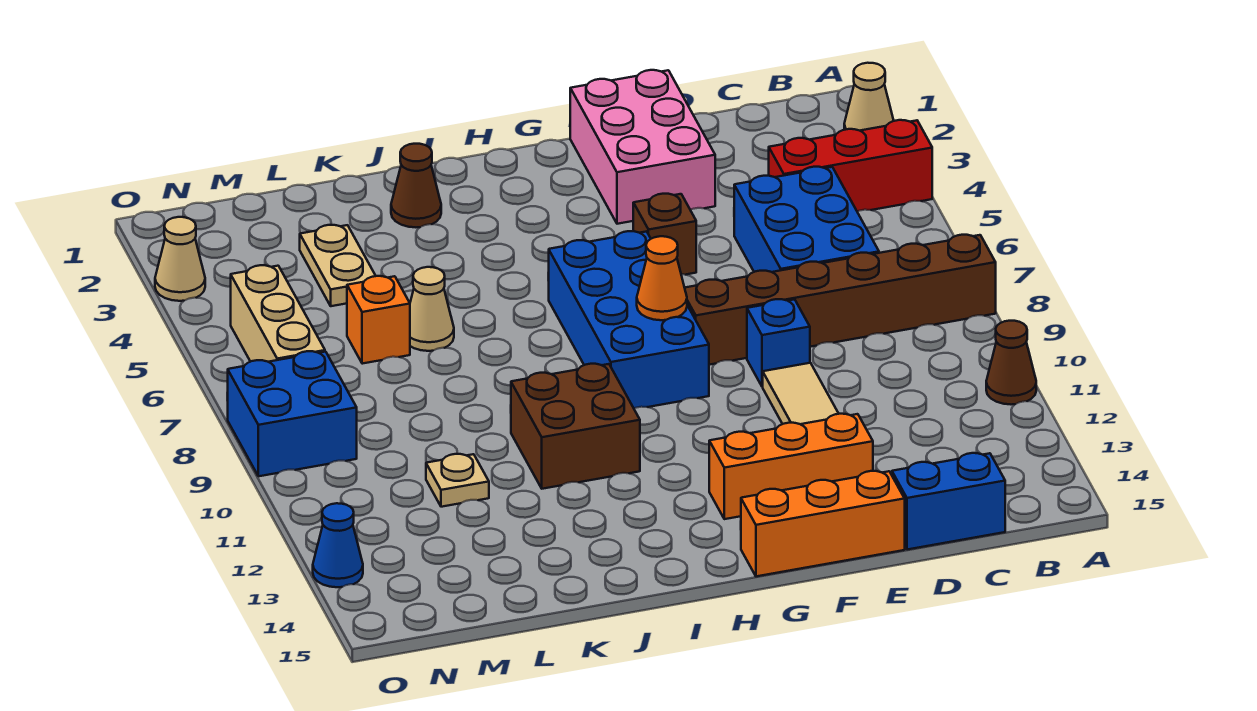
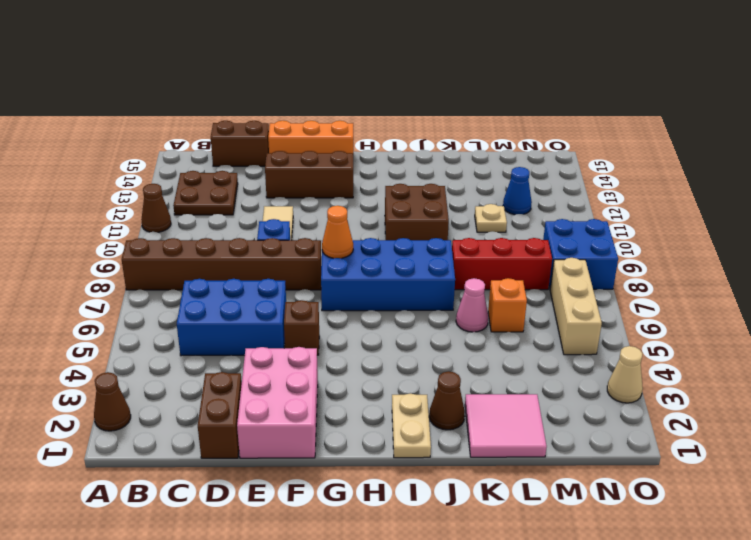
tan 1x1 cone [844,63,894,131] -> brown 1x1 cone [94,372,131,431]
red 1x3 brick [769,120,932,211] -> red 1x3 brick moved to [452,238,552,290]
none -> brown 2x2 plate [173,171,238,215]
blue 2x3 brick [734,167,879,272] -> blue 2x3 brick turned to [177,279,286,356]
blue 1x2 brick [892,453,1005,550] -> brown 1x2 brick [211,121,269,166]
none -> brown 1x2 brick [198,372,242,458]
orange 1x3 brick [709,414,873,519] -> brown 1x3 brick [265,151,353,198]
blue 2x4 brick [548,231,709,408] -> blue 2x4 brick turned to [321,238,455,311]
none -> pink 2x2 tile [465,394,547,457]
tan 1x1 cone [410,267,454,351] -> pink 1x1 cone [456,278,488,332]
tan 1x2 plate [300,225,375,306] -> tan 1x2 plate moved to [392,394,431,458]
blue 1x1 cone [313,503,363,587] -> blue 1x1 cone moved to [503,167,532,215]

